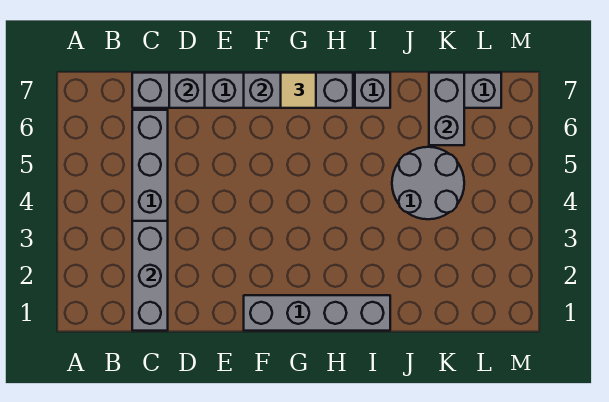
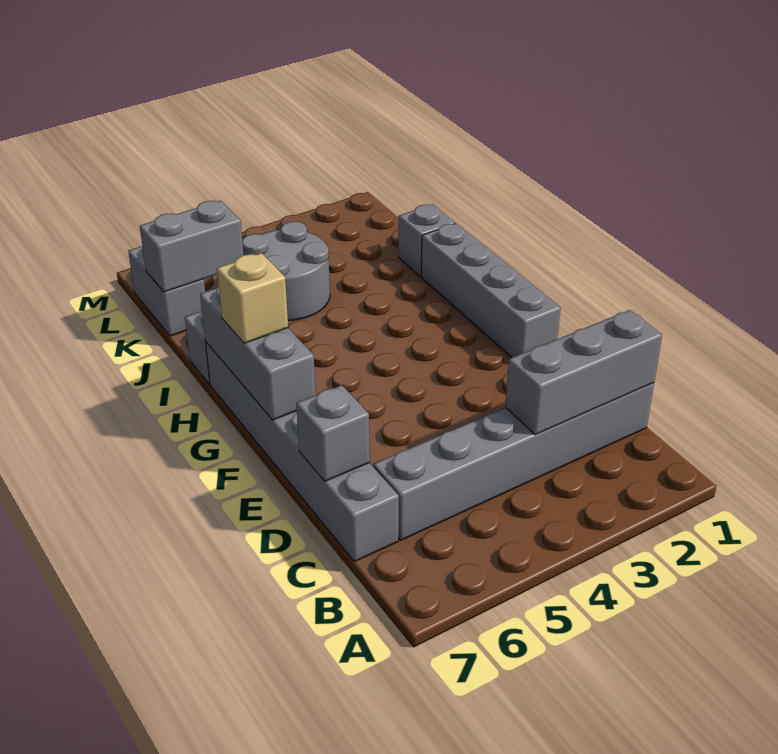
tan 1x1 tile [281,73,316,108] -> tan 1x1 brick [217,253,288,343]
none -> grey 1x1 brick [399,204,455,276]

